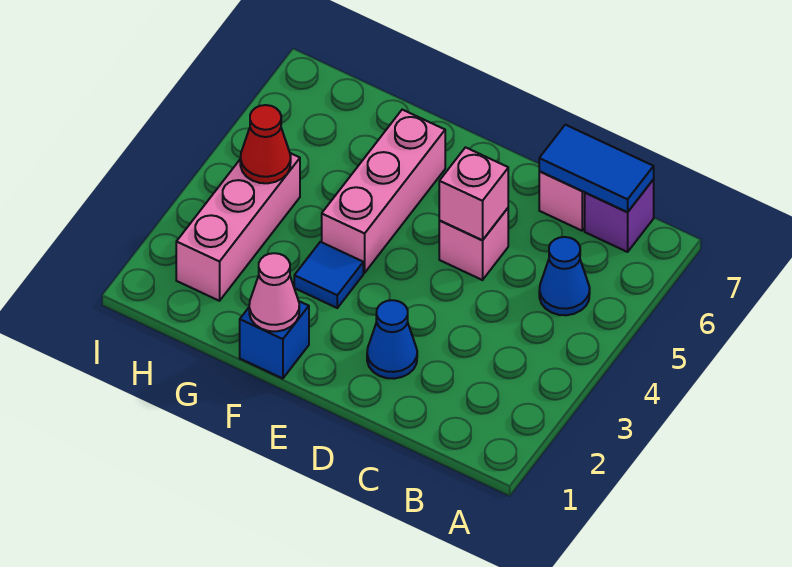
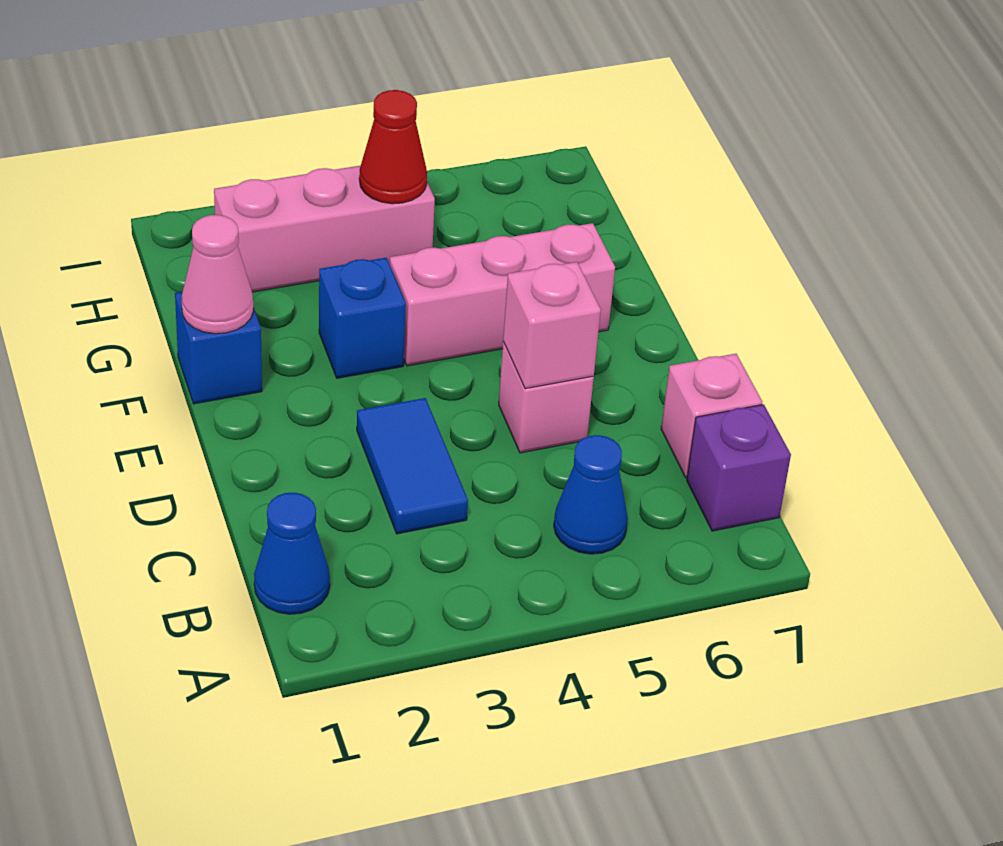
blue 1x2 tile [539,125,654,212] -> blue 1x2 tile moved to [357,398,468,534]
blue 1x1 cone [367,300,417,379] -> blue 1x1 cone moved to [254,493,330,614]
blue 1x1 tile [294,242,363,308] -> blue 1x1 brick [319,258,406,378]

